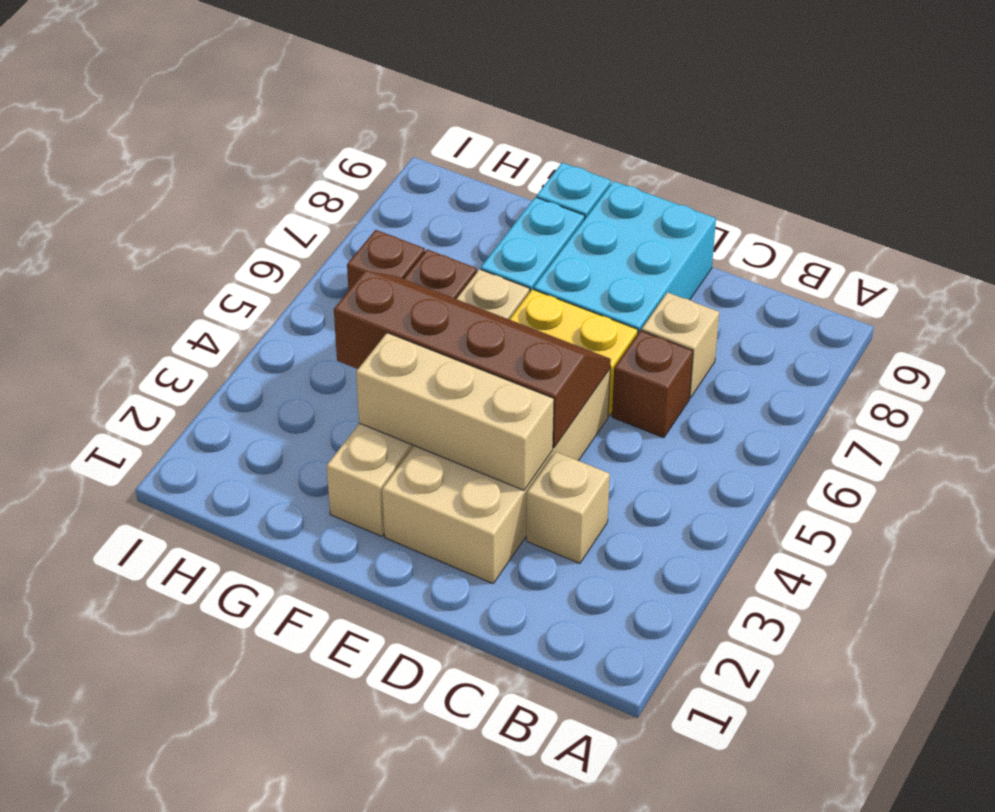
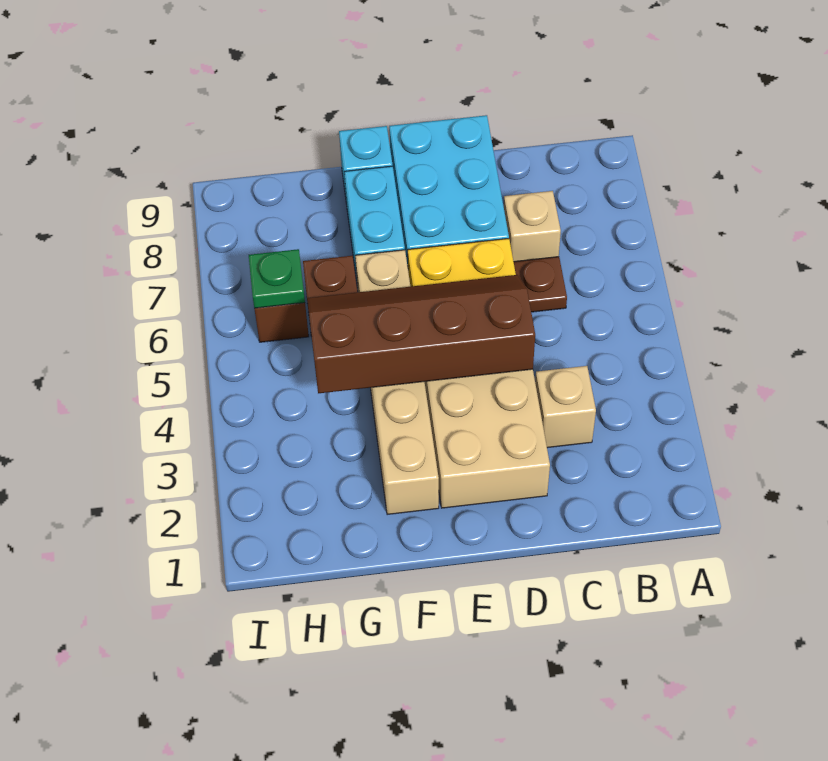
brown 1x1 brick [612,331,693,438] -> brown 1x1 plate [514,257,567,312]
tan 1x3 brick [356,333,554,490] -> none
none -> green 1x1 plate [249,249,305,308]

